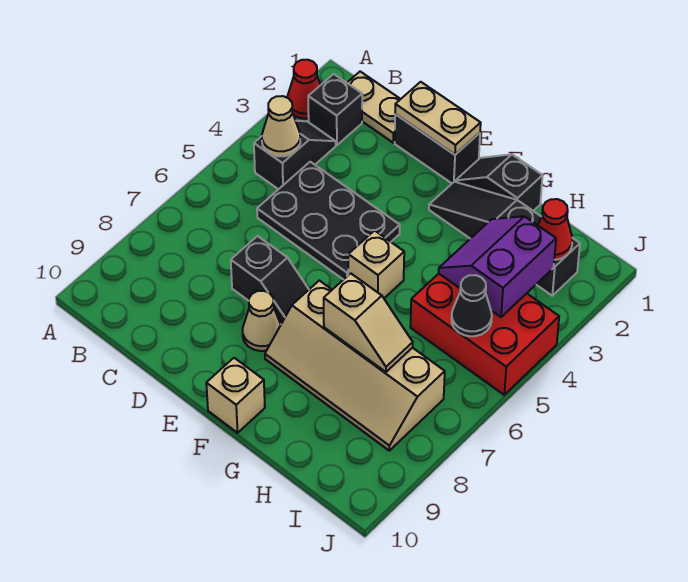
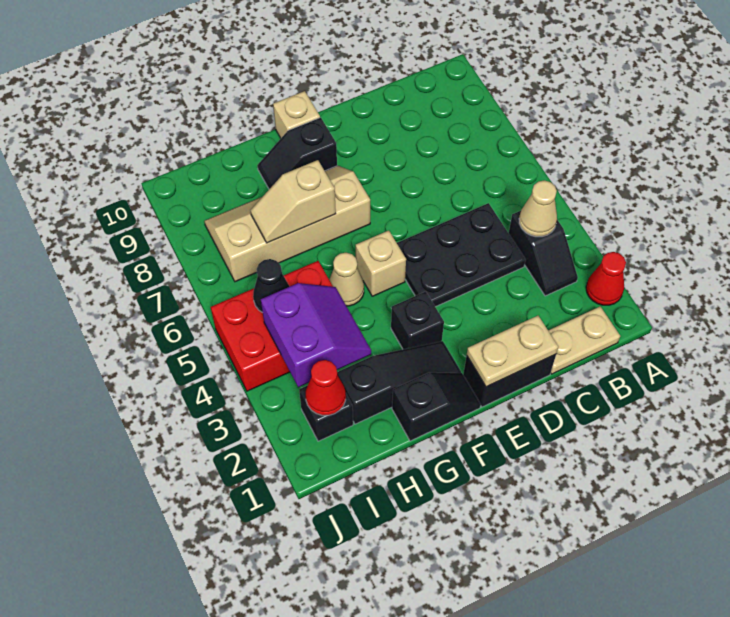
black 1x1 brick [308,74,362,145] -> black 1x1 brick moved to [391,291,444,349]
black 1x2 slope [231,236,309,324] -> black 1x2 slope moved to [257,117,337,189]
tan 1x1 cone [242,291,281,351] -> tan 1x1 cone moved to [329,253,364,306]

